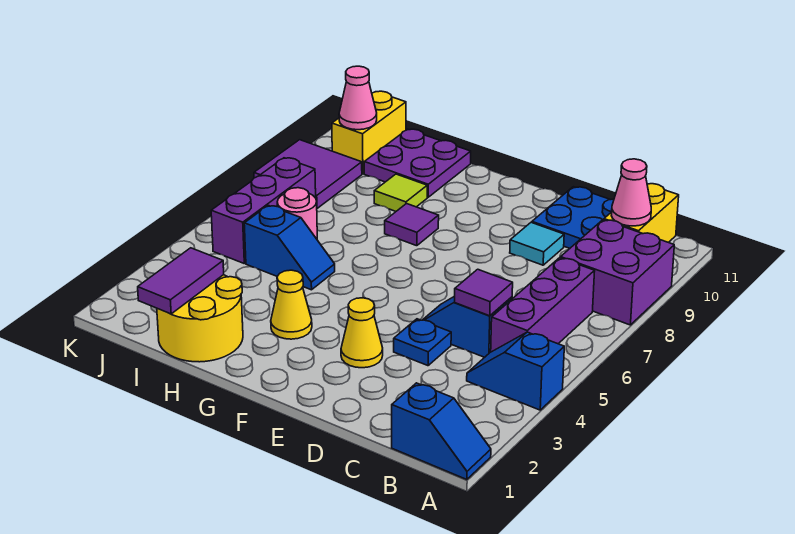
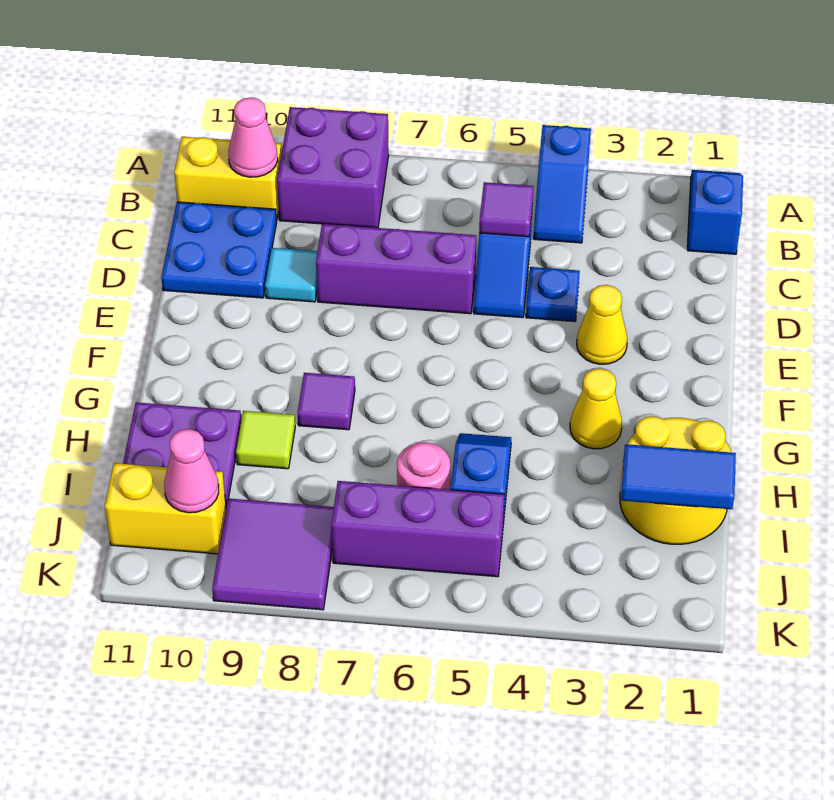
purple 1x3 brick [491,258,595,352] -> purple 1x3 brick moved to [316,224,476,314]
purple 1x2 tile [138,248,224,314] -> blue 1x2 tile [621,444,736,509]

